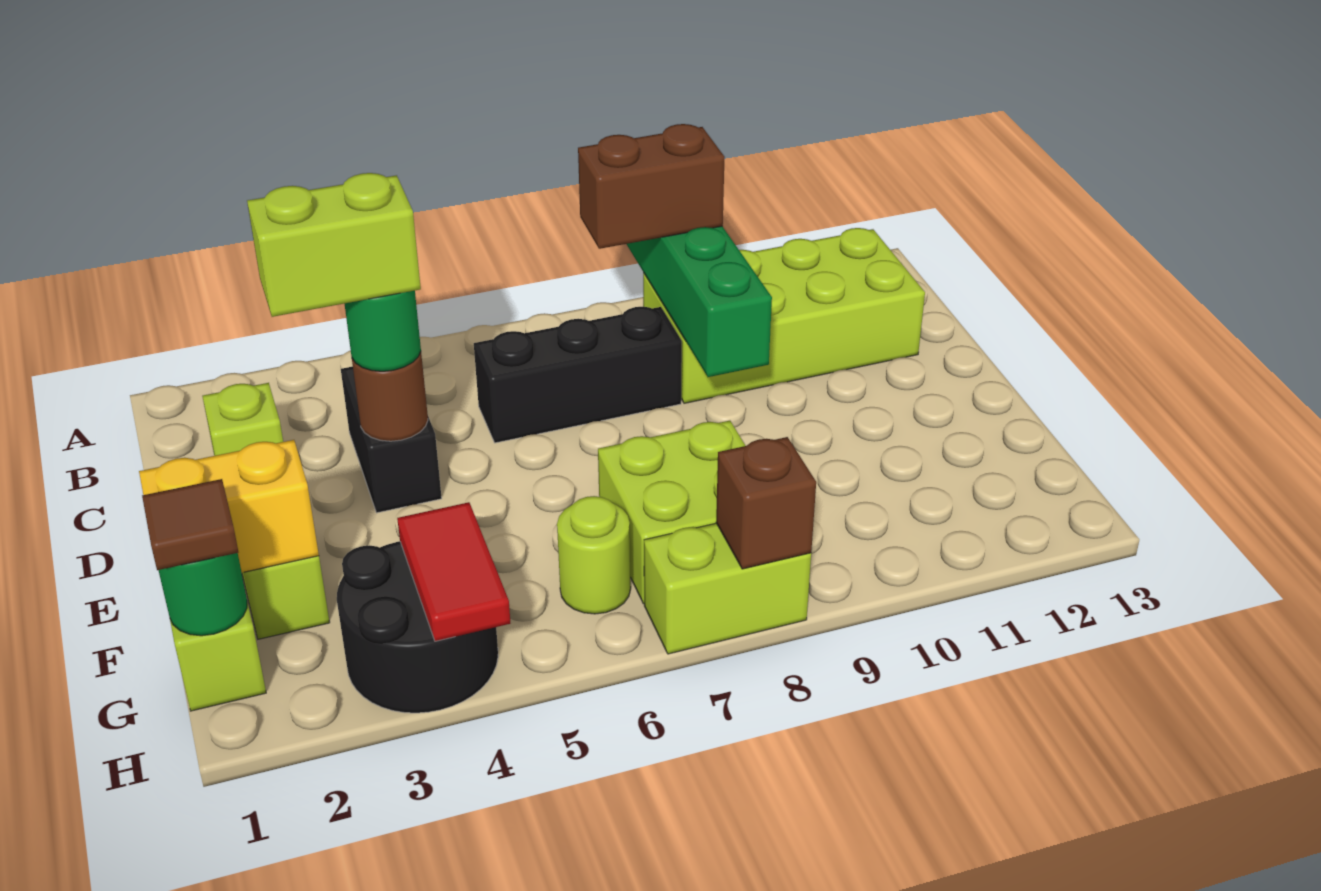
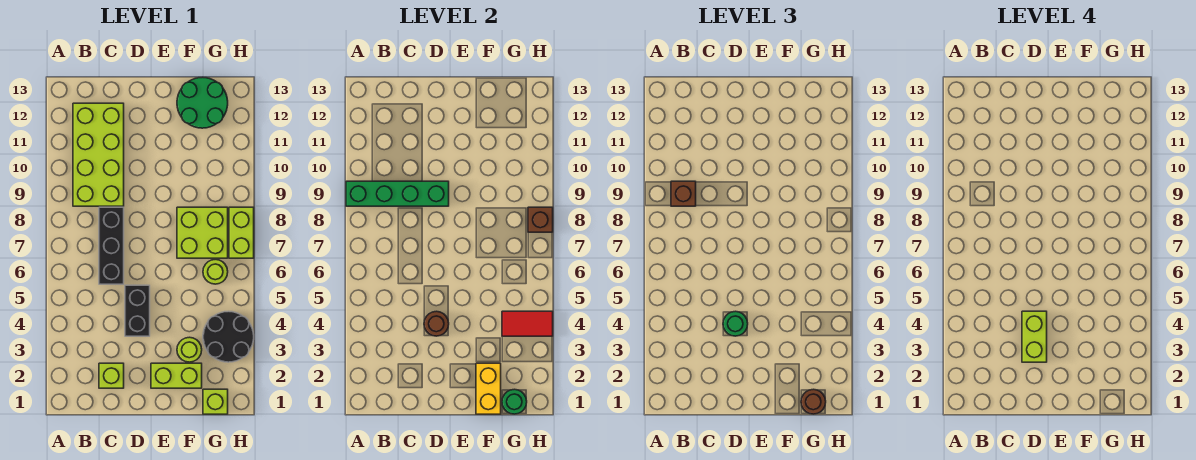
brown 1x2 brick [578,124,725,249] -> brown 1x1 brick [671,181,696,206]
black 1x2 brick [341,367,442,513] -> black 1x2 brick turned to [125,285,150,336]
none -> lime 1x1 round brick [177,337,202,362]
none -> green 2x2 round brick [177,77,228,128]
brown 1x1 tile [142,479,238,570] -> brown 1x1 round brick [801,389,826,414]

